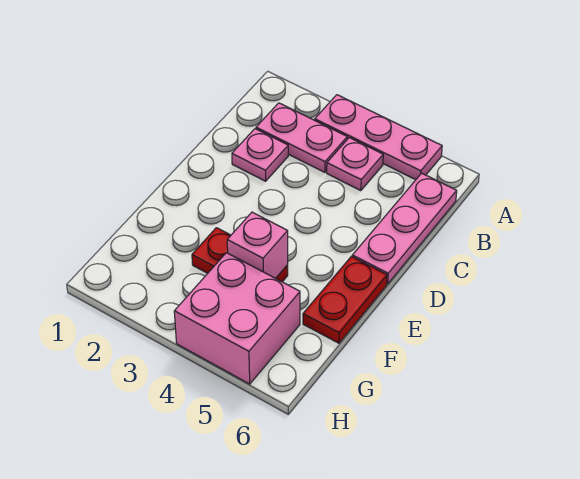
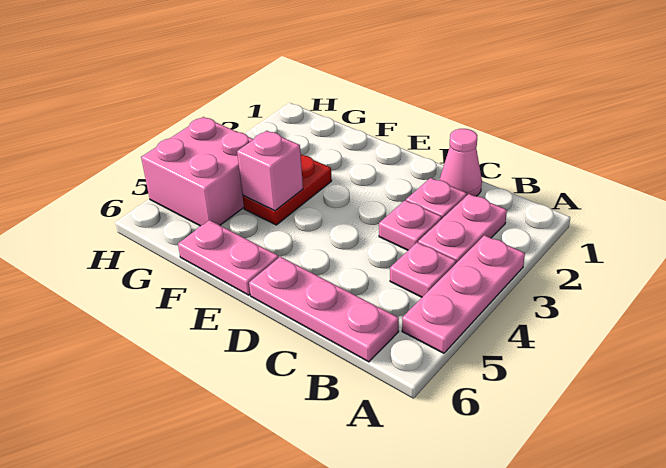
none -> pink 1x1 cone [440,129,482,196]
none -> pink 1x1 plate [379,200,442,250]
red 1x2 plate [303,256,387,343] -> pink 1x2 plate [178,220,279,295]

